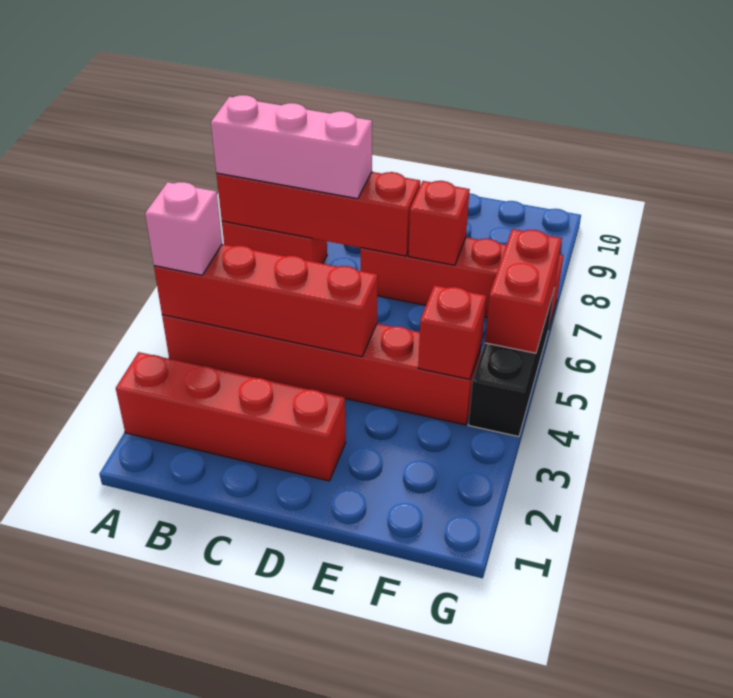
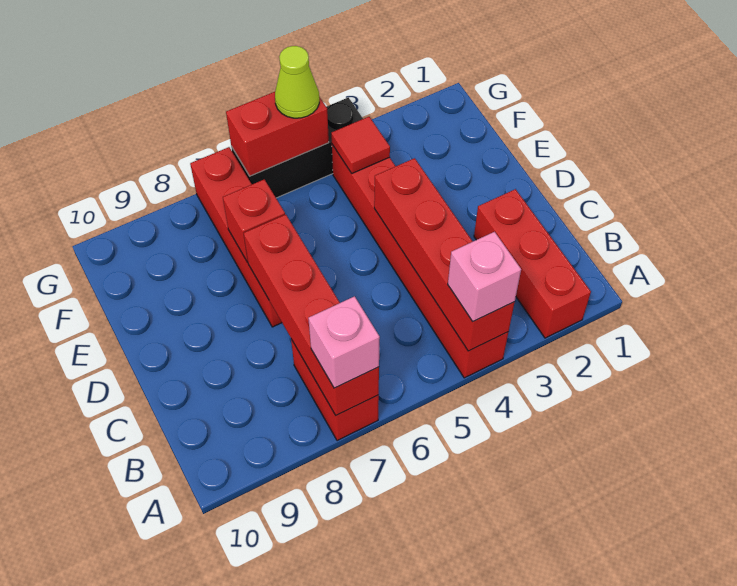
red 1x4 brick [116,352,346,481] -> red 1x3 brick [474,189,591,338]
pink 1x3 brick [211,95,372,199] -> pink 1x1 brick [308,296,380,388]
red 1x1 brick [418,285,486,379] -> red 1x1 tile [331,117,390,173]
none -> lime 1x1 cone [275,46,319,118]

